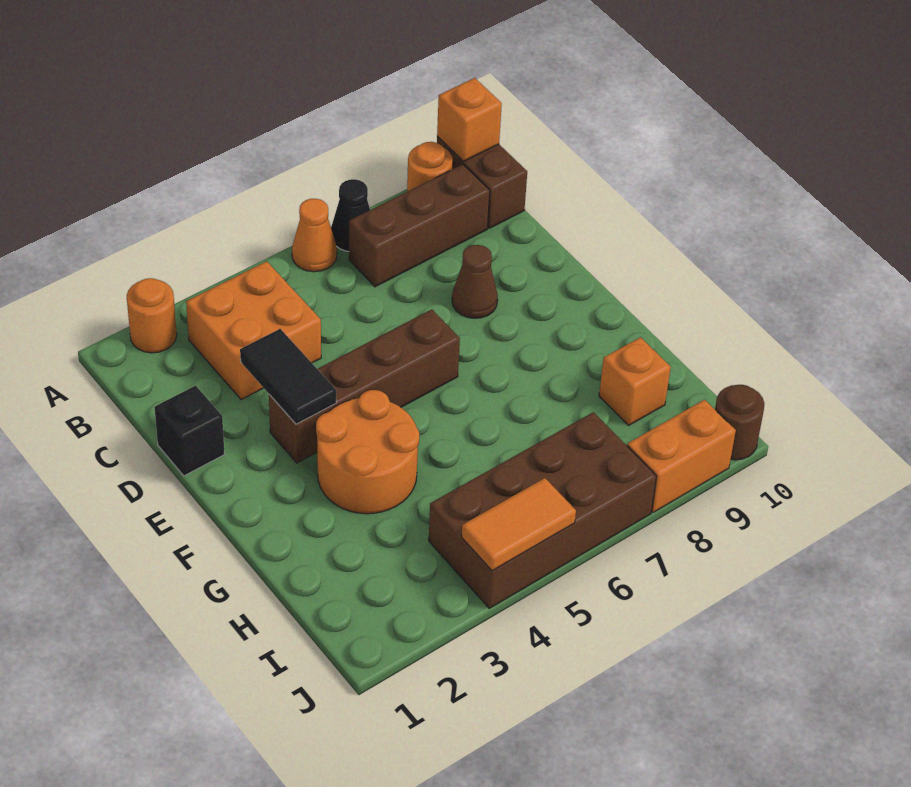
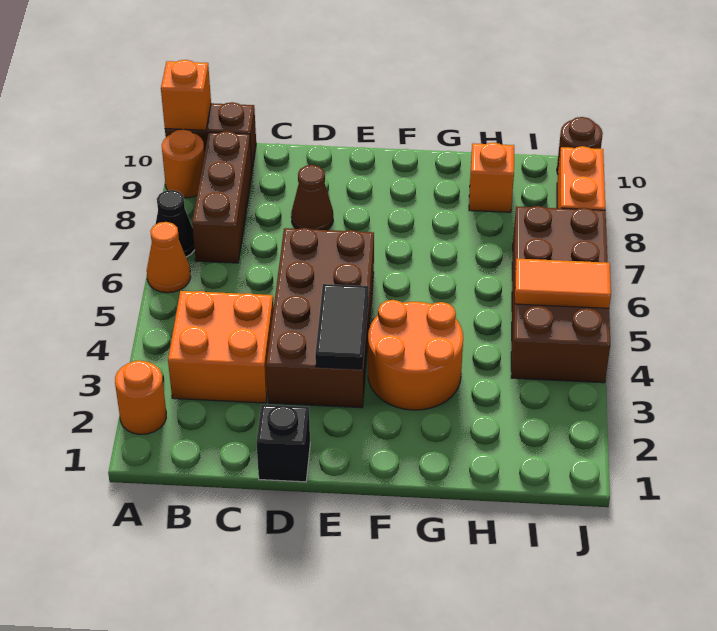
black 1x2 tile [240,329,336,424] -> black 1x2 tile turned to [315,284,369,369]
brown 1x4 brick [269,309,460,463] -> brown 2x4 brick [266,228,374,408]
orange 1x2 tile [462,478,576,571] -> orange 1x2 tile turned to [515,259,611,308]

